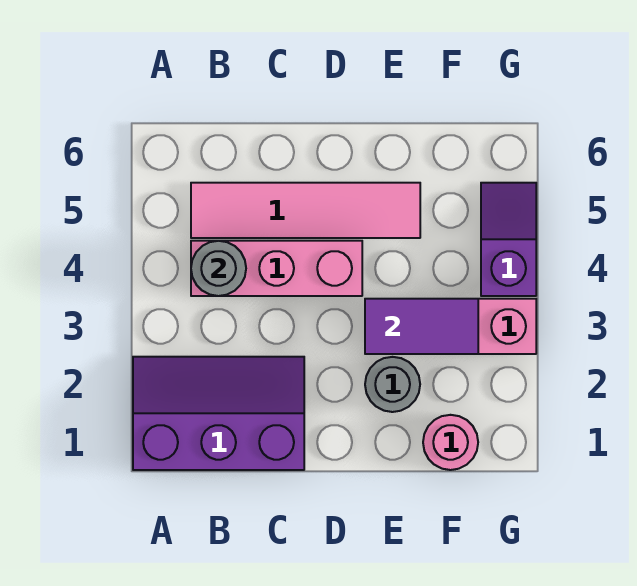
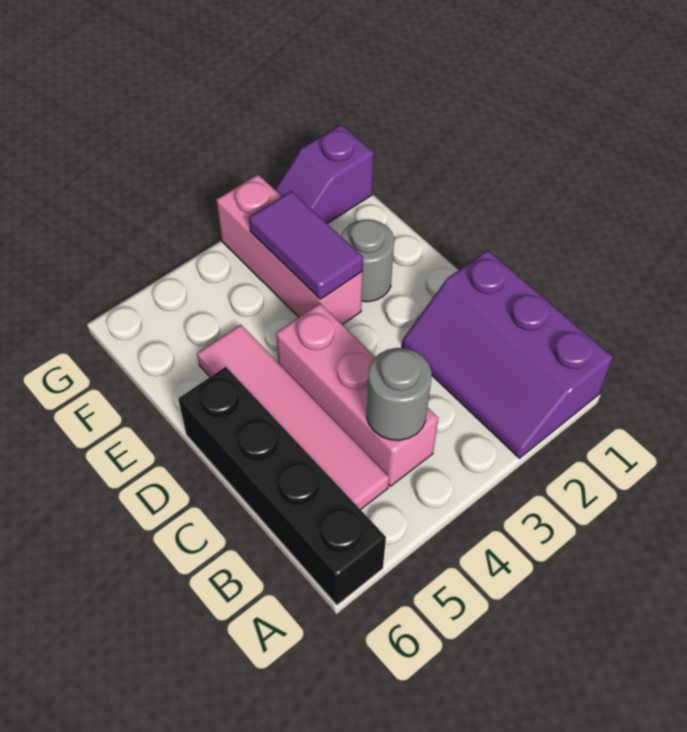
none -> black 1x4 brick [178,367,386,605]
pink 1x1 round brick [423,415,478,470] -> none
purple 1x2 slope [481,183,536,296] -> purple 1x2 slope moved to [275,124,374,224]

